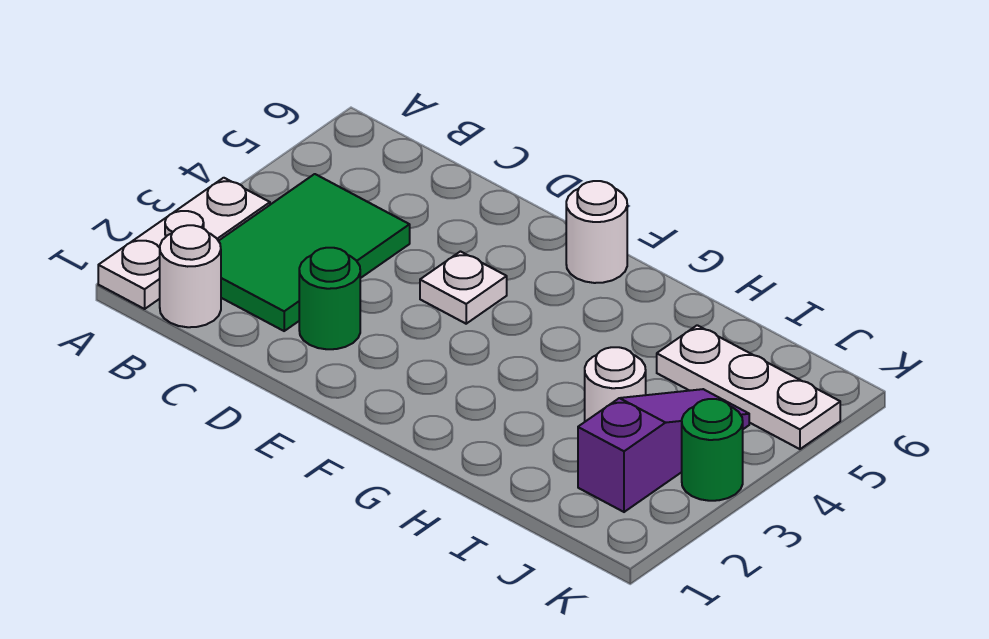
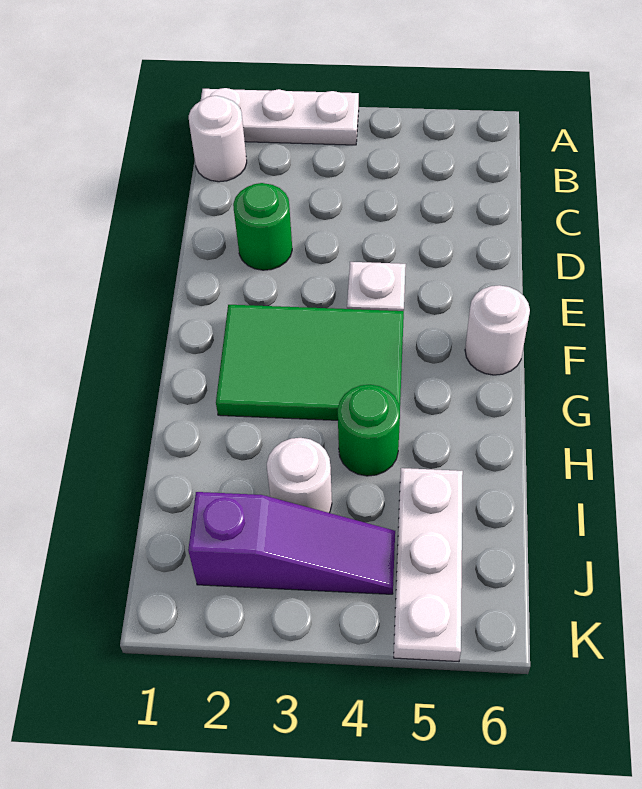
green 2x3 tile [219,174,410,331] -> green 2x3 tile moved to [216,305,404,420]
green 1x1 round brick [682,399,743,501] -> green 1x1 round brick moved to [338,385,400,476]

